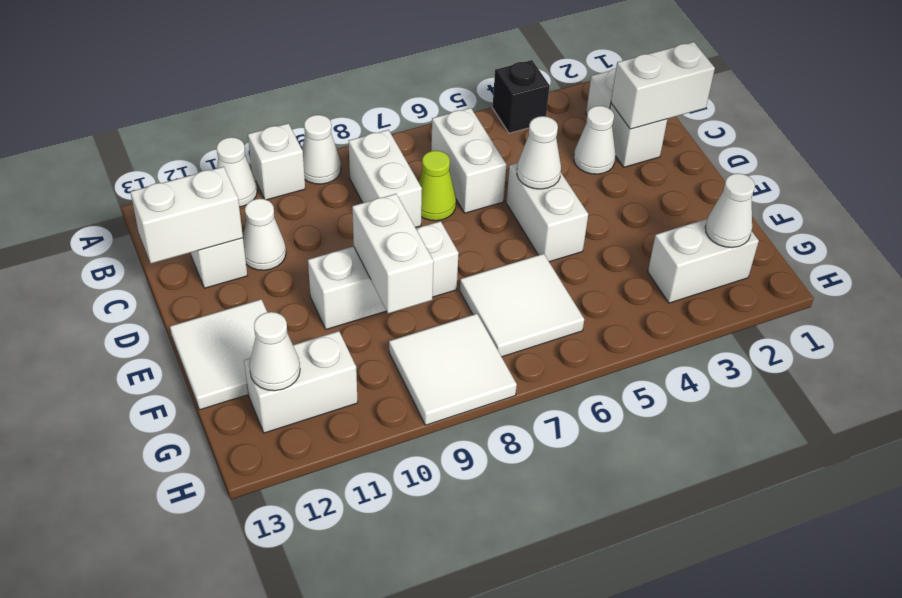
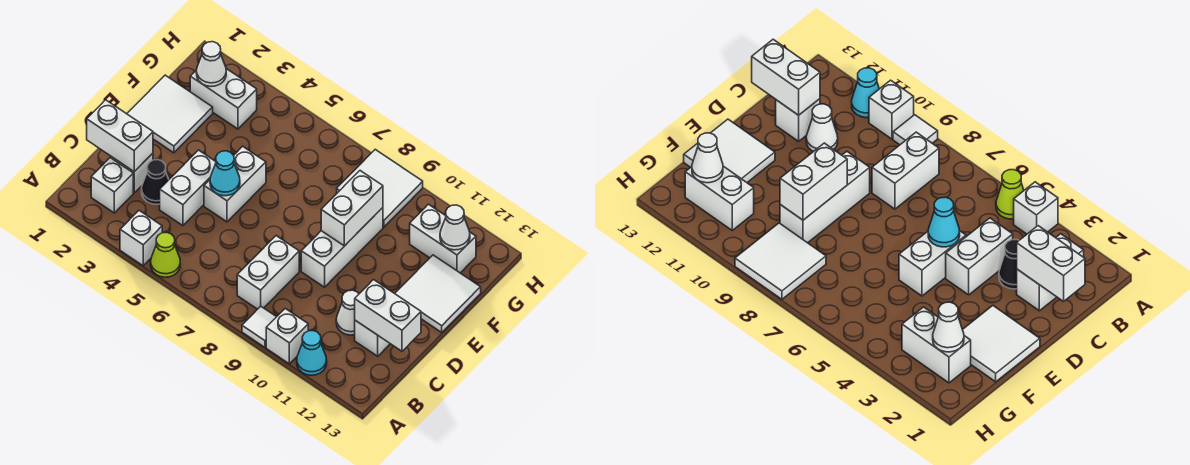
black 1x1 brick [492,60,550,133] -> white 1x1 brick [120,211,163,266]
white 1x1 cone [302,115,341,184] -> white 1x1 tile [242,306,276,347]
white 1x1 cone [217,137,257,207] -> cyan 1x1 cone [297,331,327,375]
white 1x2 brick [431,108,507,213] -> white 1x2 brick moved to [160,150,216,226]
white 1x1 cone [574,106,615,174] -> black 1x1 cone [142,160,169,204]
lime 1x1 cone [419,151,456,221] -> lime 1x1 cone moved to [151,232,180,277]
white 1x1 cone [517,116,561,189] -> cyan 1x1 cone [210,151,240,196]
white 1x3 brick [308,221,459,329] -> white 1x3 brick turned to [301,208,383,287]
white 2x2 tile [460,254,584,357] -> white 2x2 tile moved to [127,75,213,153]

